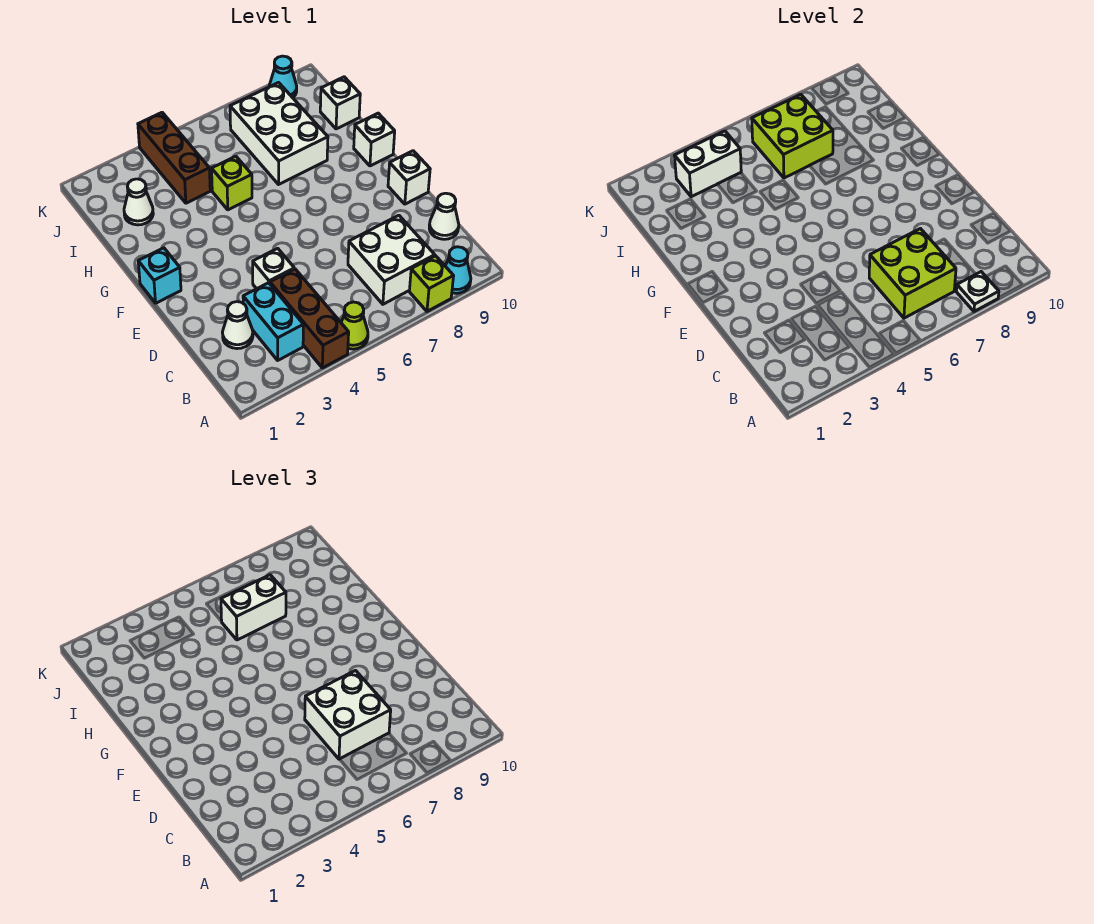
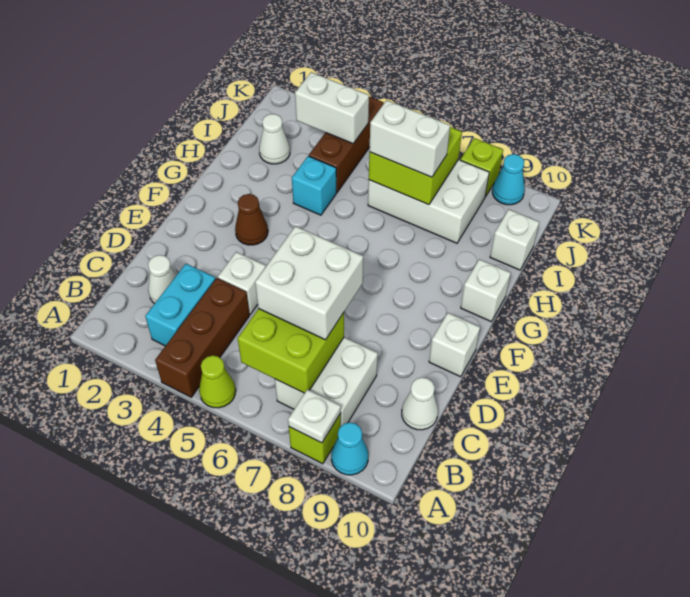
cyan 1x1 brick [138,248,181,303] -> cyan 1x1 brick moved to [292,156,337,215]
none -> brown 1x1 cone [235,194,268,245]
lime 1x1 brick [212,156,252,210] -> lime 1x1 brick moved to [461,138,503,196]
white 2x3 brick [230,83,328,184] -> white 2x3 brick turned to [368,160,489,243]

